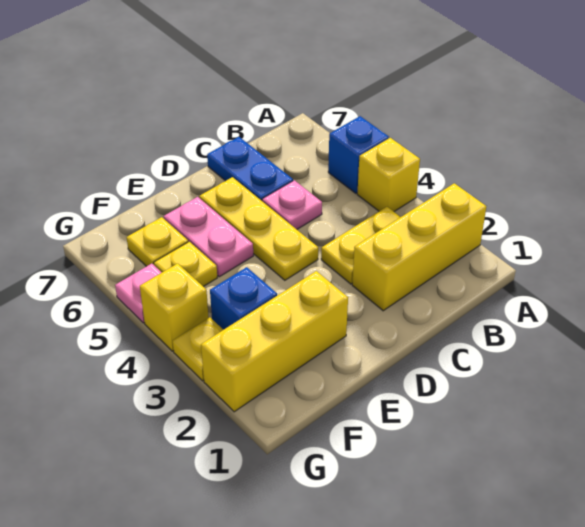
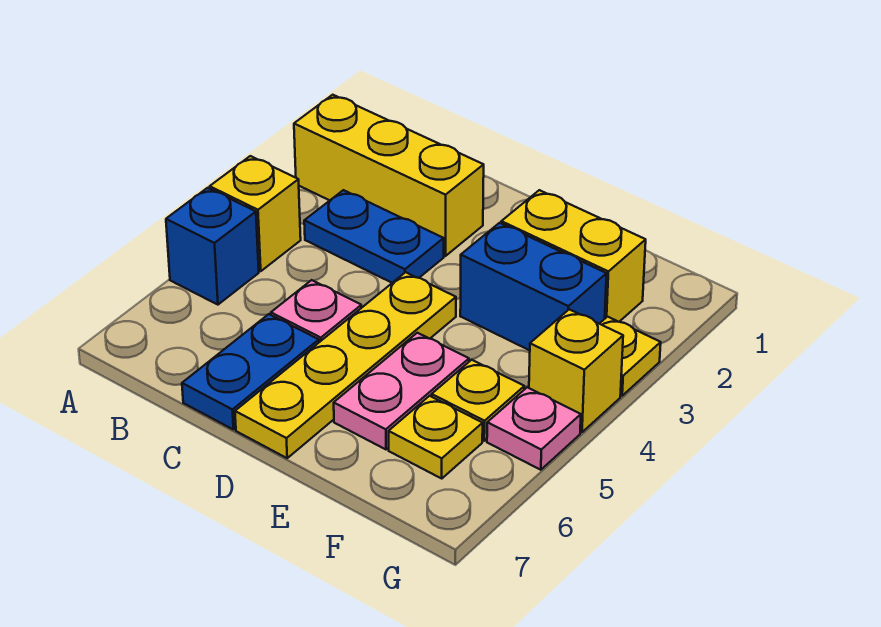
yellow 1x2 plate [321,207,400,284] -> blue 1x2 plate [304,190,444,283]
yellow 1x3 plate [199,177,318,280] -> yellow 1x4 plate [235,272,456,458]
yellow 1x3 brick [201,271,348,412] -> yellow 1x2 brick [501,190,646,322]
blue 1x1 brick [210,267,277,330] -> blue 1x2 brick [460,223,607,350]

